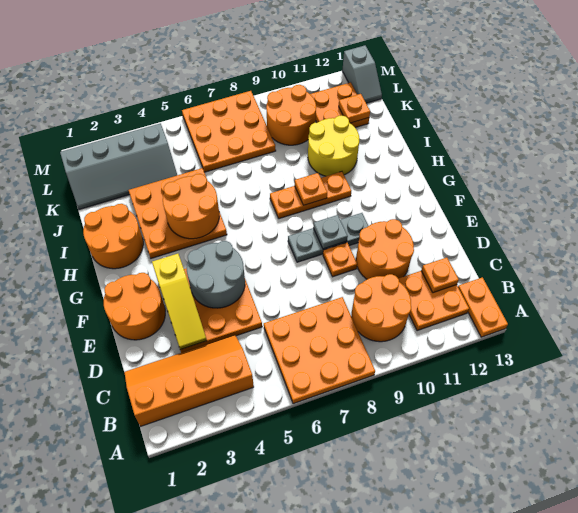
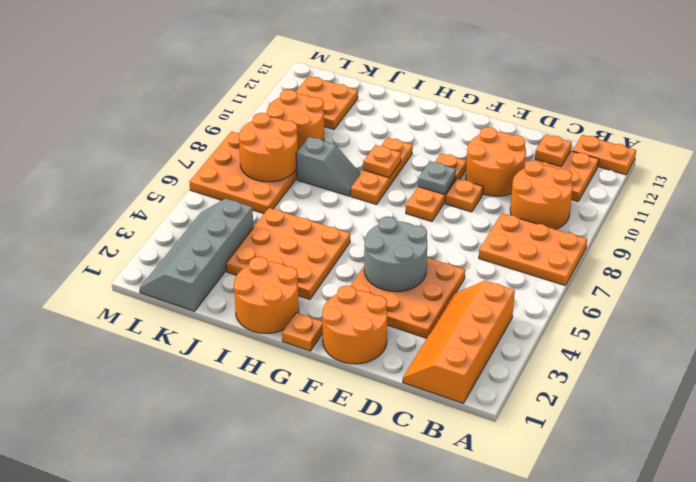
orange 3x3 plate [264,297,375,404] -> orange 2x3 plate [479,213,587,286]
yellow 1x3 slope [152,254,207,350] -> none
grey 1x3 plate [288,213,368,262] -> orange 1x3 plate [406,153,467,222]
orange 2x2 round brick [163,174,219,239] -> orange 2x2 round brick moved to [239,113,298,182]
yellow 2x2 round brick [308,115,359,176] -> none
grey 2x4 slope [60,123,177,209] -> grey 2x4 slope turned to [140,198,253,311]
orange 1x1 plate [339,94,370,123] -> orange 1x1 plate moved to [282,313,323,351]
grey 1x2 slope [342,45,382,103] -> grey 1x2 slope moved to [296,137,360,196]

